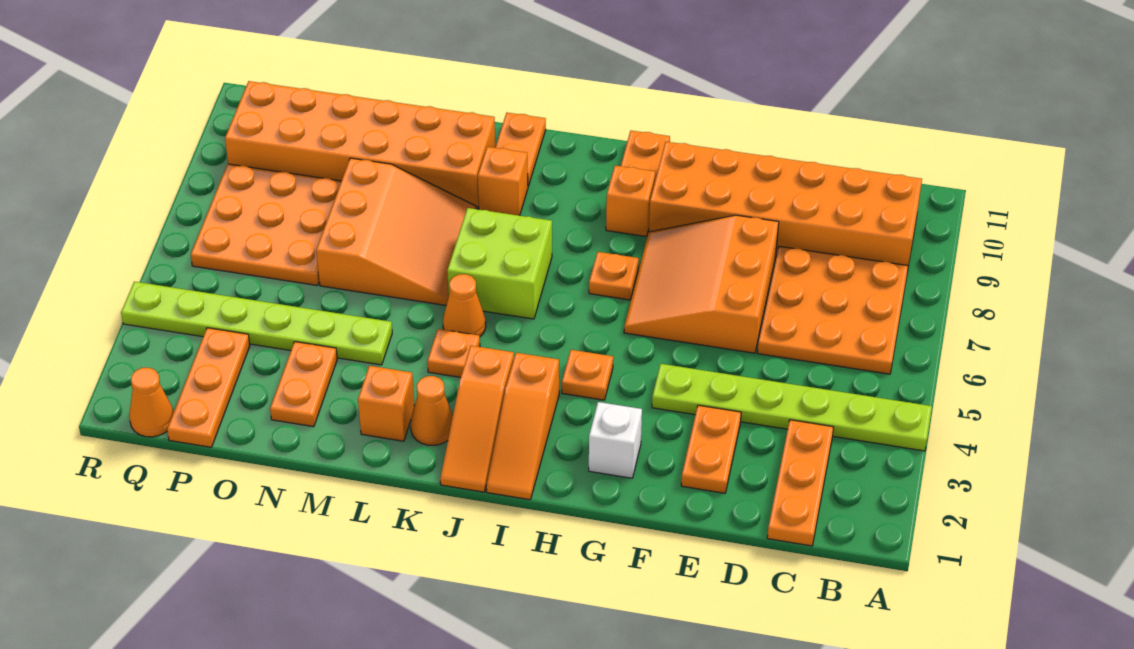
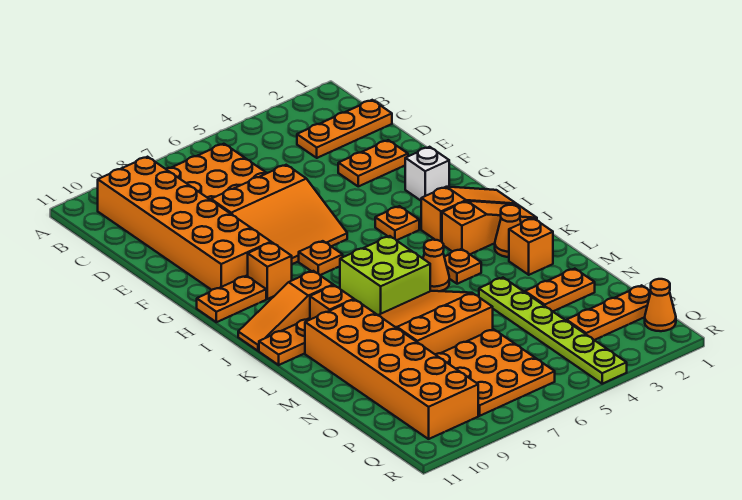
lime 1x6 plate [652,364,932,451] -> none
none -> orange 1x3 slope [238,271,333,351]

